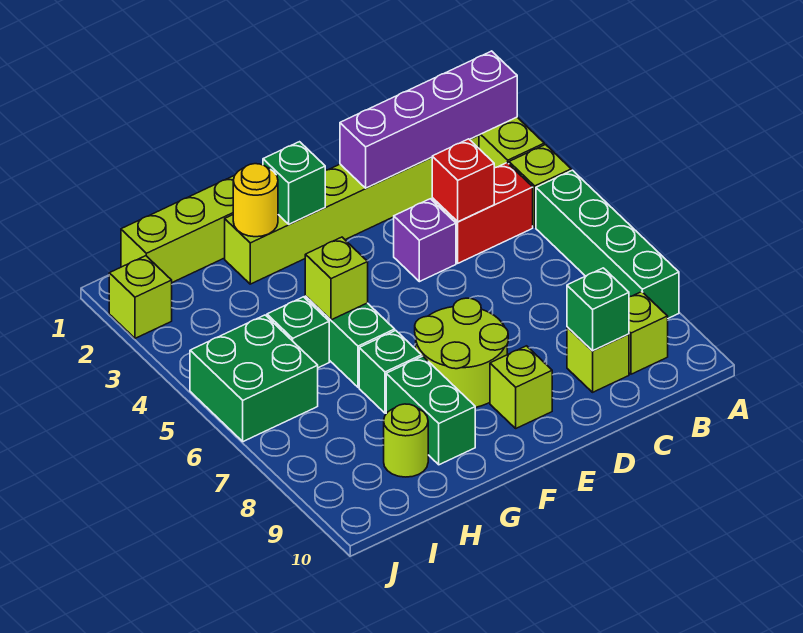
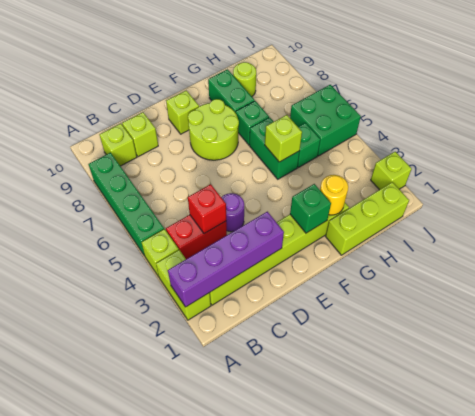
green 1x1 brick [567,268,629,351] -> none
purple 1x1 brick [394,199,456,282] -> purple 1x1 round brick [221,193,244,232]

